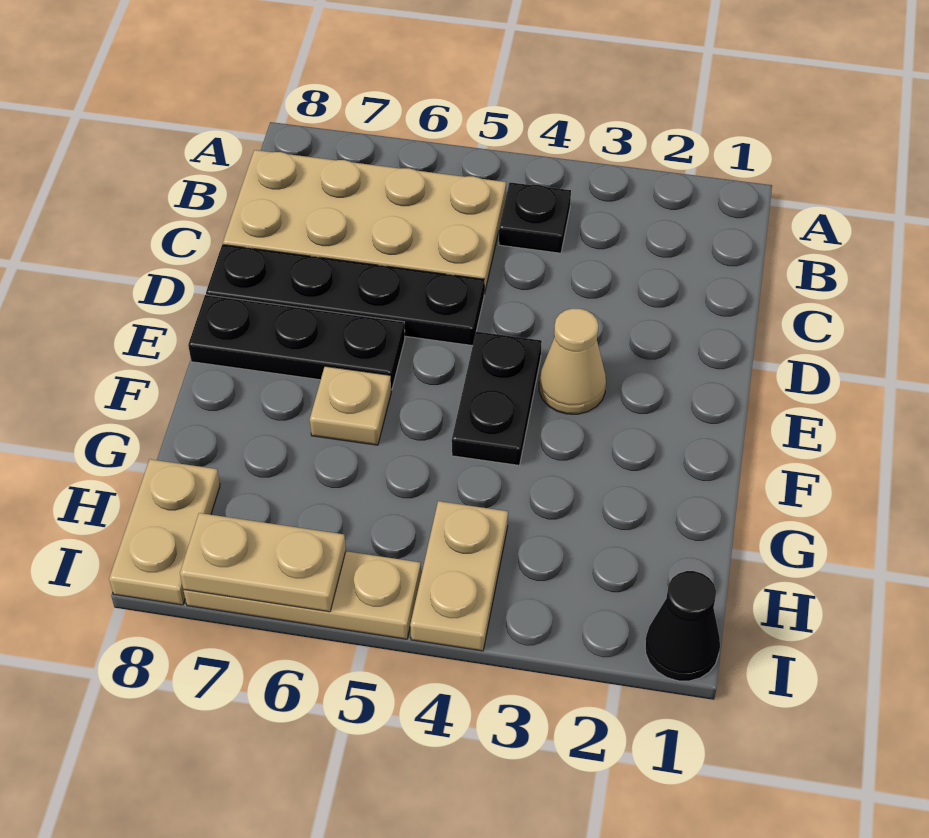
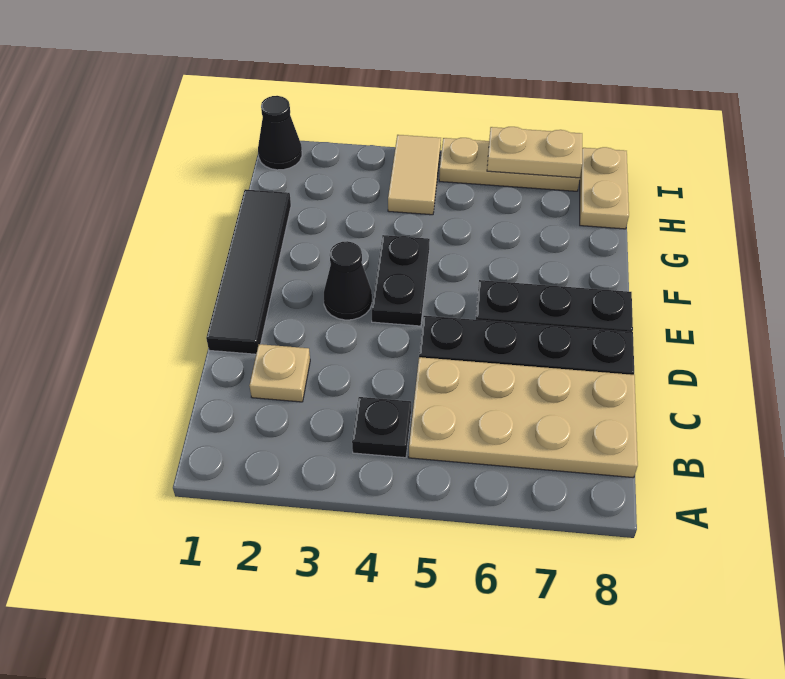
none -> black 1x4 tile [206,189,291,354]
tan 1x1 cone [539,309,606,414] -> black 1x1 cone [324,241,372,320]
tan 1x1 plate [310,366,391,445] -> tan 1x1 plate moved to [249,344,310,402]
tan 1x2 plate [410,501,508,651] -> tan 1x2 tile [388,135,441,215]

